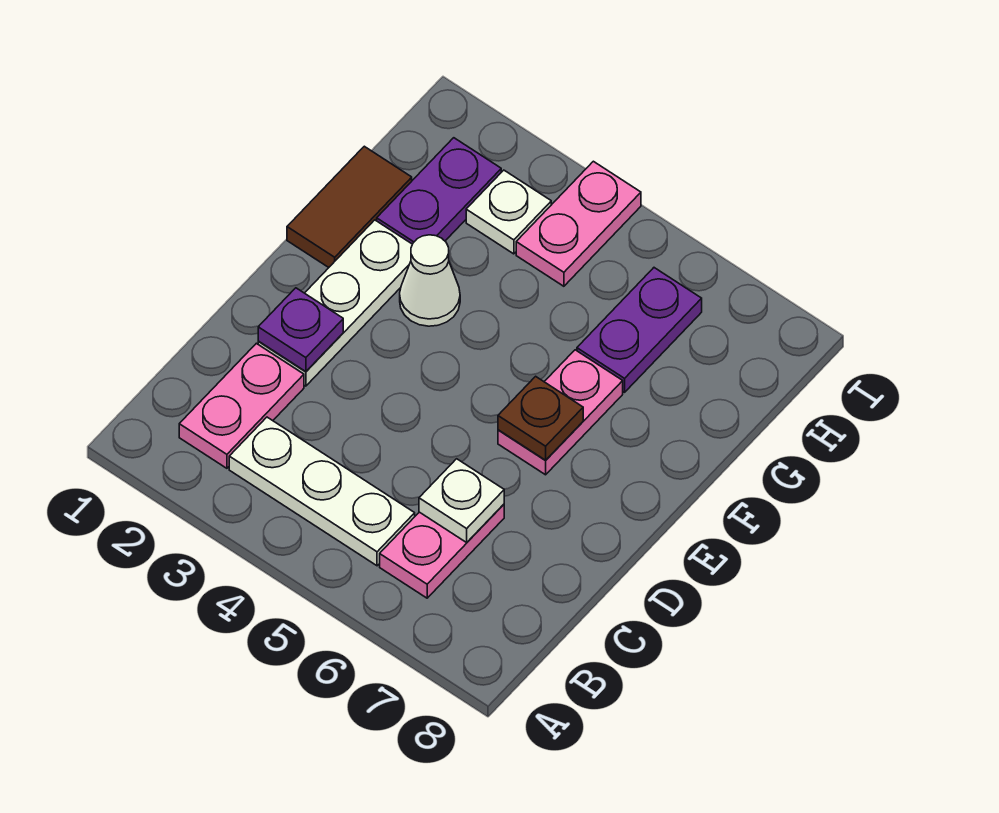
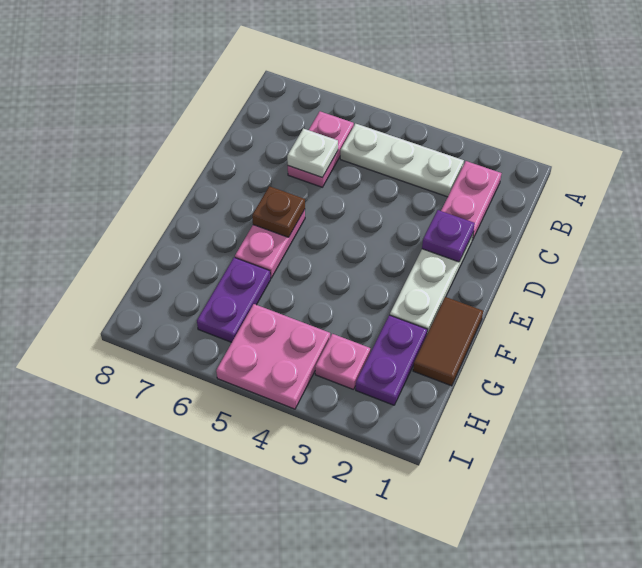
white 1x1 cone [400,235,460,326] -> none
white 1x1 plate [466,170,551,254] -> pink 1x1 plate [315,334,370,390]
pink 1x2 plate [516,161,641,286] -> pink 2x2 plate [216,304,330,409]

